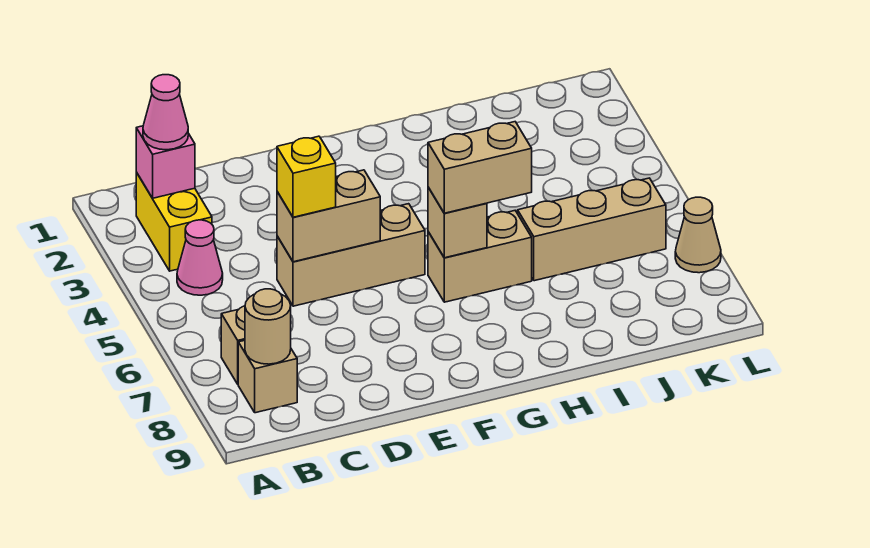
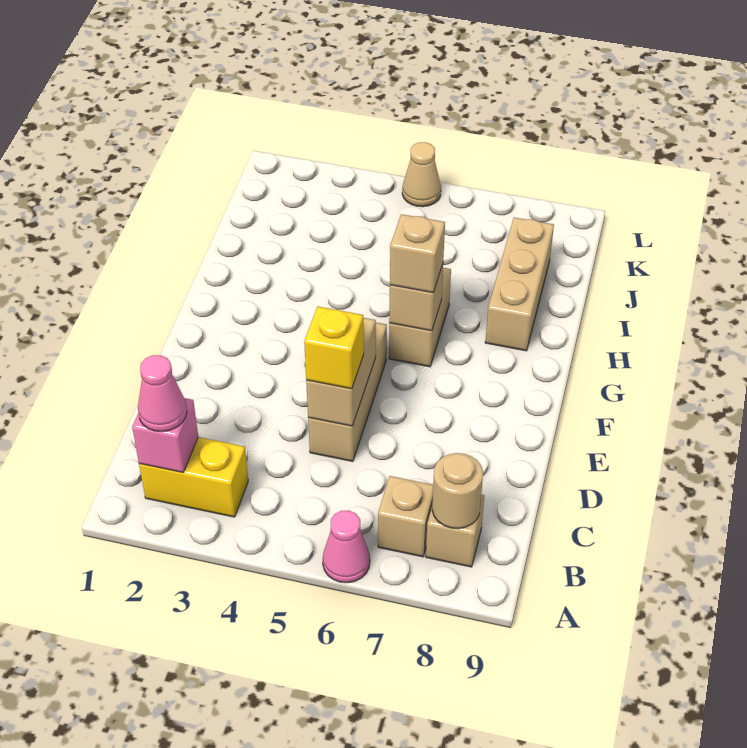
pink 1x1 cone [177,220,223,295] -> pink 1x1 cone moved to [323,511,370,583]
tan 1x2 brick [428,122,532,213] -> tan 1x1 brick [390,214,445,293]
tan 1x3 brick [518,178,666,281] -> tan 1x3 brick moved to [485,218,554,351]
tan 1x1 cone [675,197,721,273] -> tan 1x1 cone moved to [402,142,441,207]

